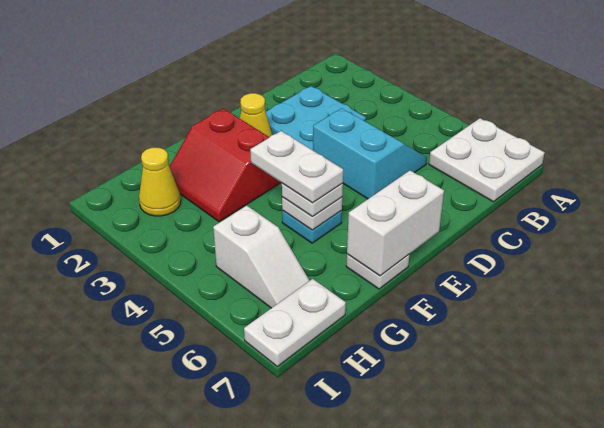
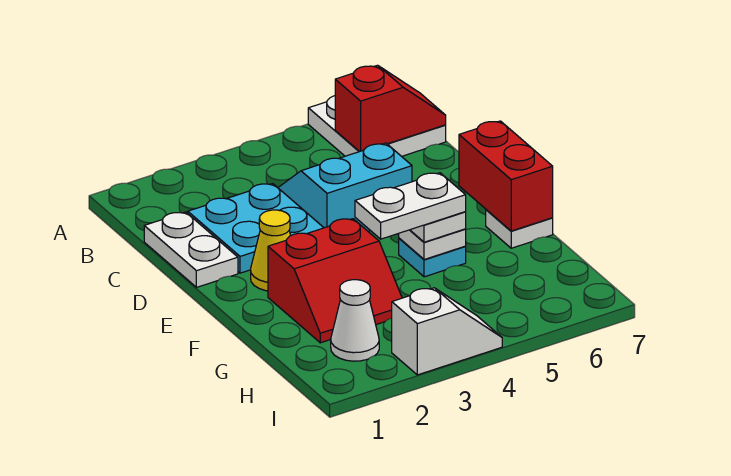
none -> red 1x2 slope [335,65,446,152]
white 1x2 brick [347,170,444,276] -> red 1x2 brick [459,121,553,231]
yellow 1x1 cone [139,148,181,216] -> white 1x1 cone [331,280,379,361]
white 1x2 slope [213,205,310,308] -> white 1x2 slope moved to [392,288,502,375]
white 1x2 plate [244,279,346,366] -> white 1x2 plate moved to [144,212,238,287]

